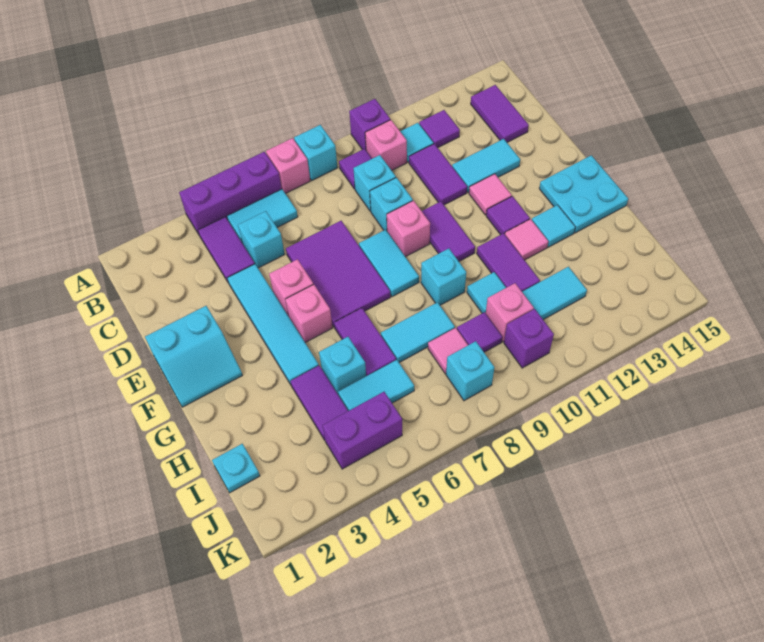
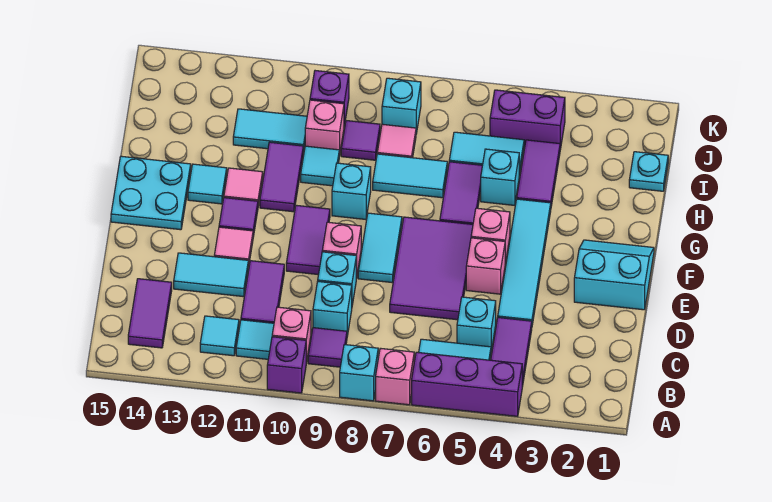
purple 1x1 tile [419,110,460,148] -> cyan 1x1 tile [200,316,239,356]

